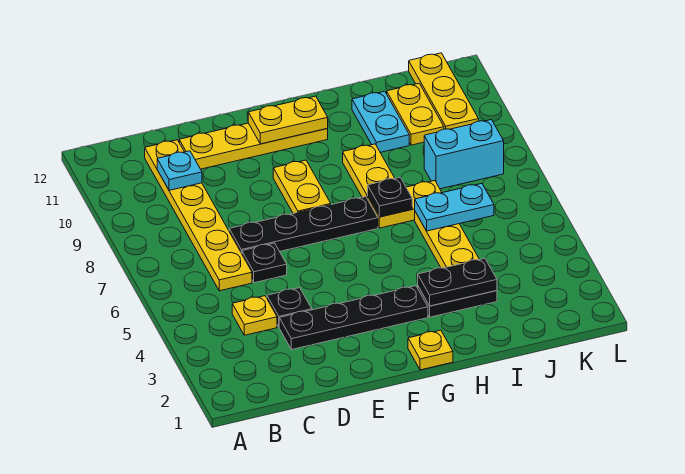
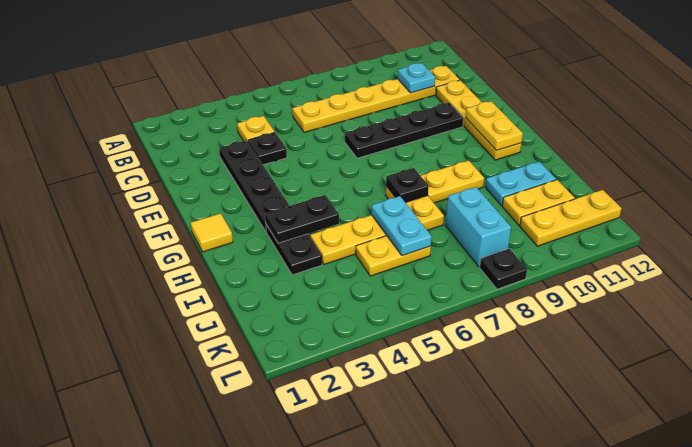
black 1x1 plate [242,243,287,283] -> black 1x1 plate moved to [480,249,527,289]
black 1x4 plate [229,197,378,253] -> black 1x4 plate turned to [345,103,464,158]
yellow 1x2 plate [273,160,331,213] -> yellow 1x2 plate moved to [356,236,431,276]
yellow 1x1 plate [408,330,453,370] -> yellow 1x1 tile [191,213,233,252]
black 1x2 plate [418,258,497,306] -> black 1x2 plate turned to [265,195,339,243]

